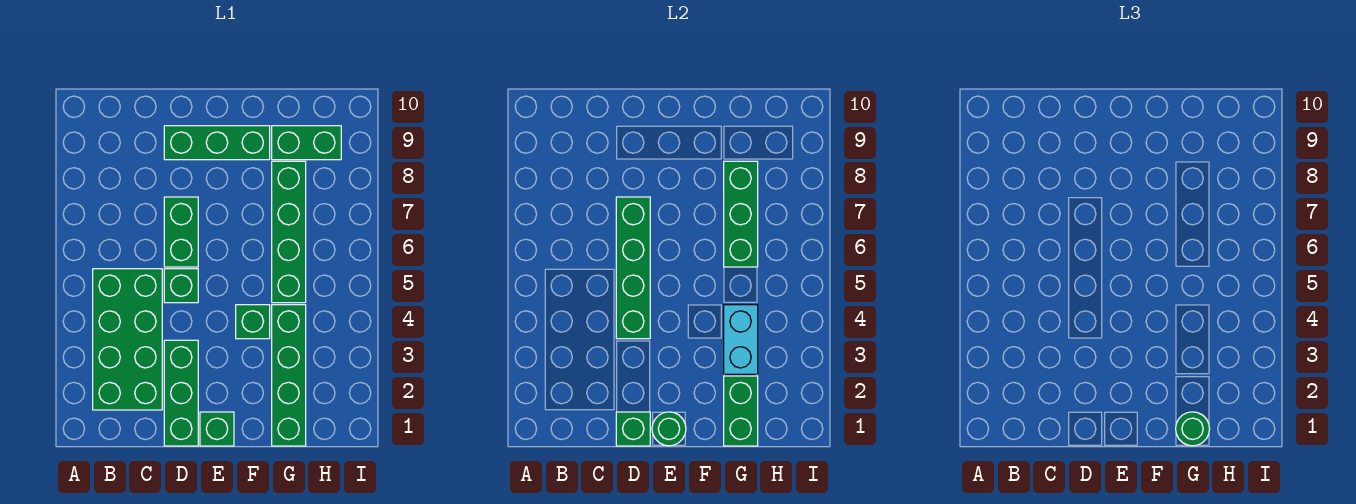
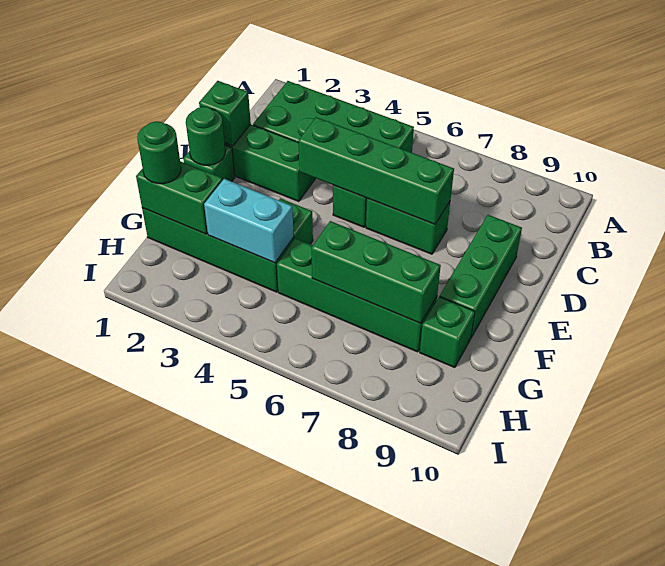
green 1x2 brick [272,126,341,160] -> green 1x1 brick [420,297,475,368]

